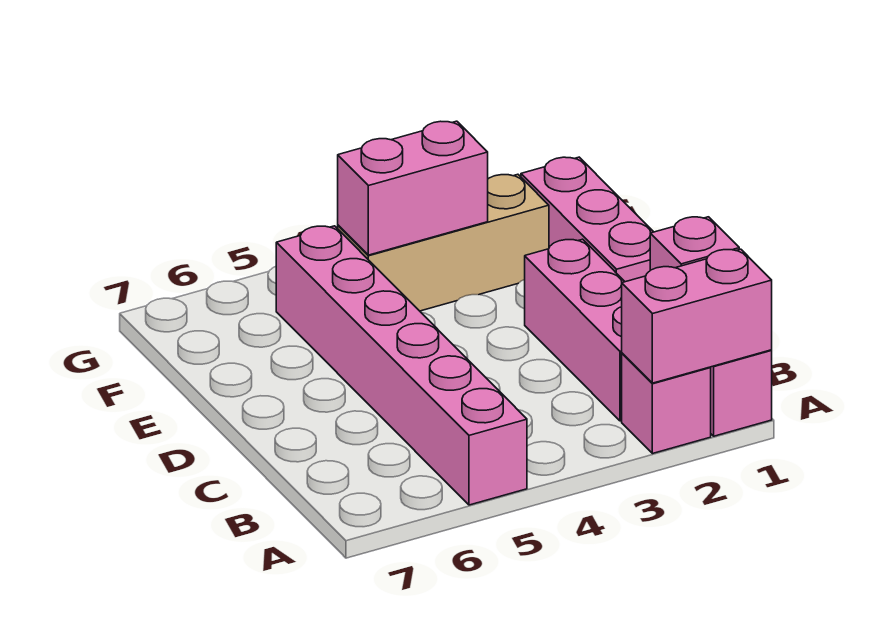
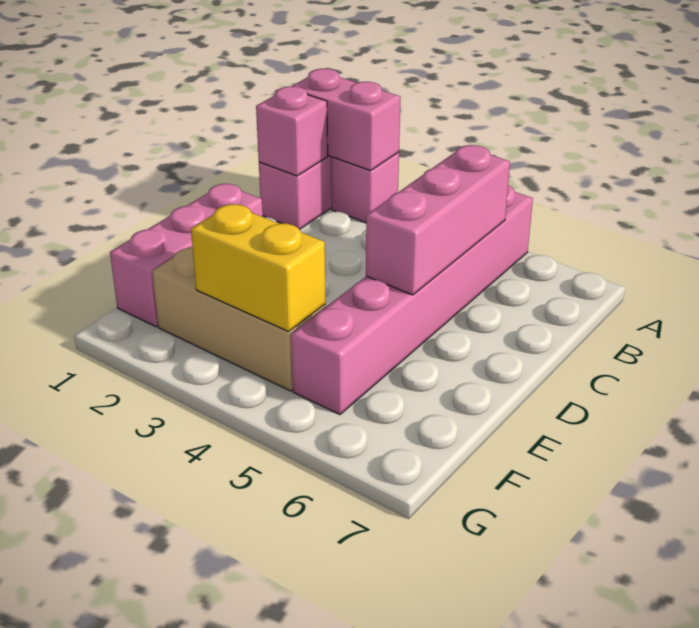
pink 1x3 brick [525,239,625,421] -> pink 1x3 brick moved to [366,145,510,295]
pink 1x2 brick [338,121,488,255] -> yellow 1x2 brick [191,204,326,331]

